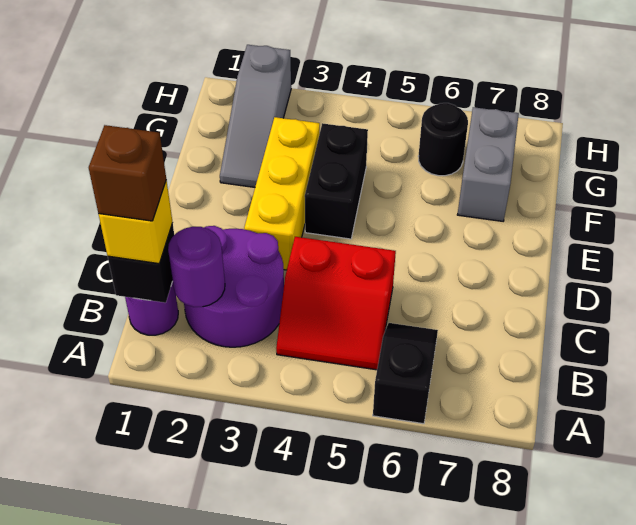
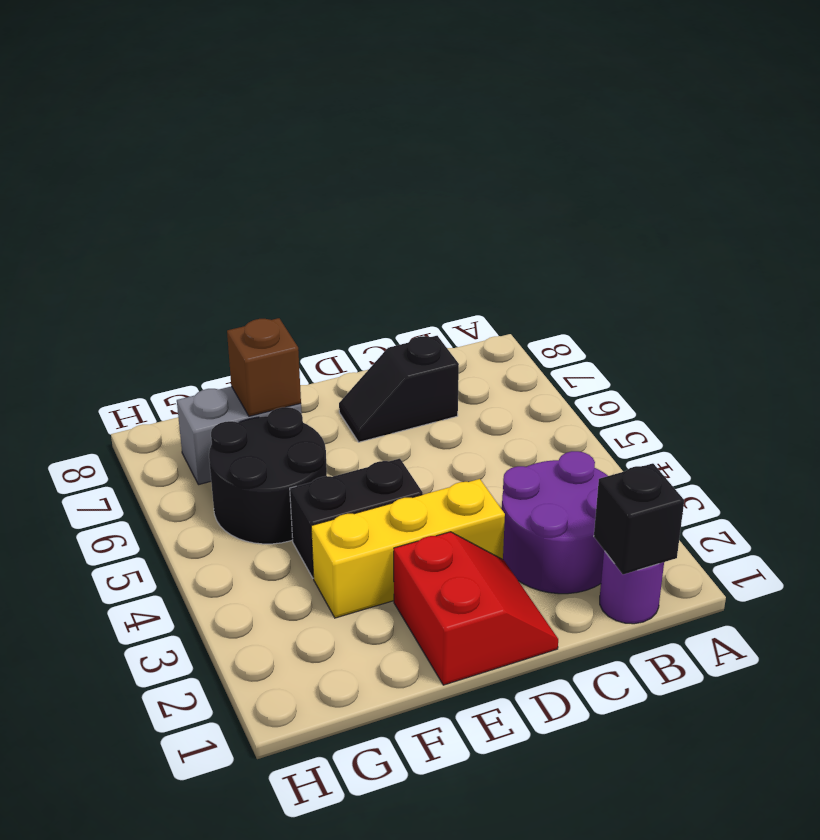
black 1x2 slope [373,323,438,424] -> black 1x2 slope moved to [339,336,459,442]
yellow 1x1 brick [99,180,173,264] -> none
brown 1x1 brick [89,125,166,221] -> brown 1x1 brick moved to [227,318,301,416]
purple 1x1 round brick [168,227,225,307] -> none
red 2x2 slope [276,237,396,370] -> red 2x2 slope moved to [394,532,558,685]
grey 1x3 slope [220,45,291,187] -> none
black 1x1 round brick [418,103,468,176] -> black 2x2 round brick [209,407,327,544]

